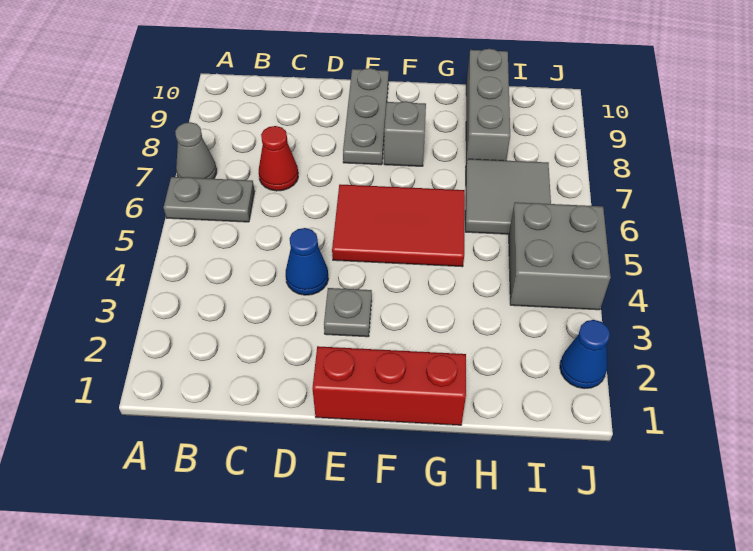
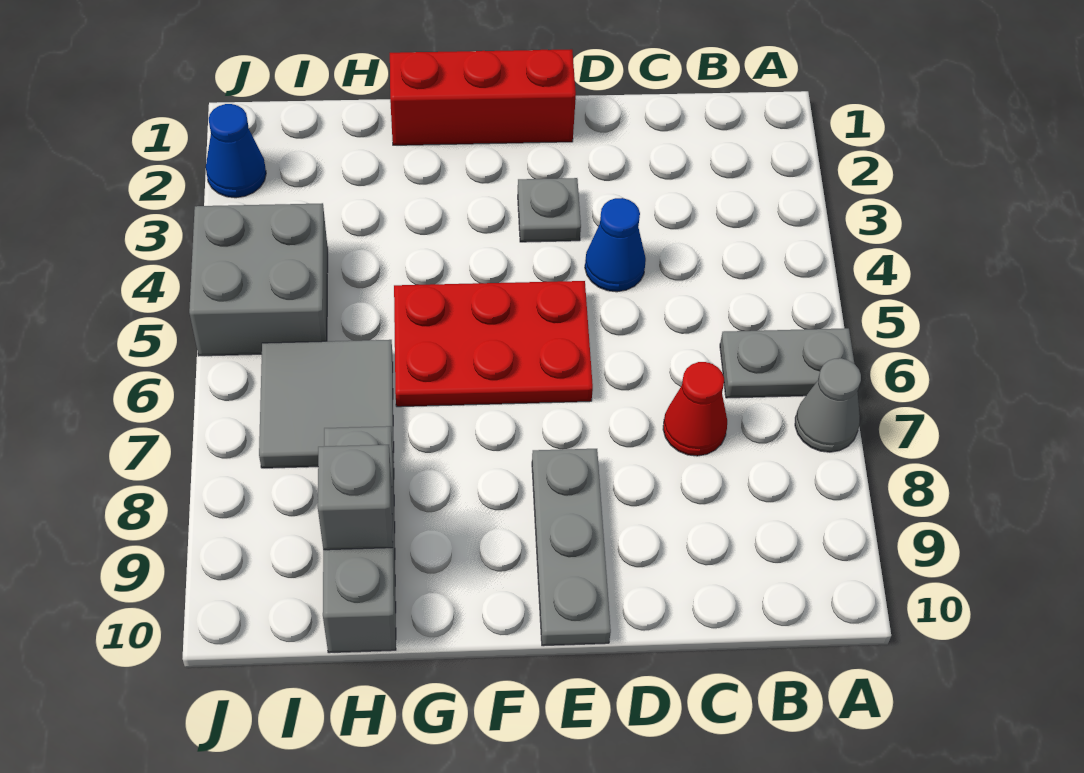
red 2x3 tile [332,184,465,267] -> red 2x3 plate [394,281,593,407]
grey 1x1 brick [384,101,426,166] -> grey 1x1 brick moved to [318,445,393,550]

